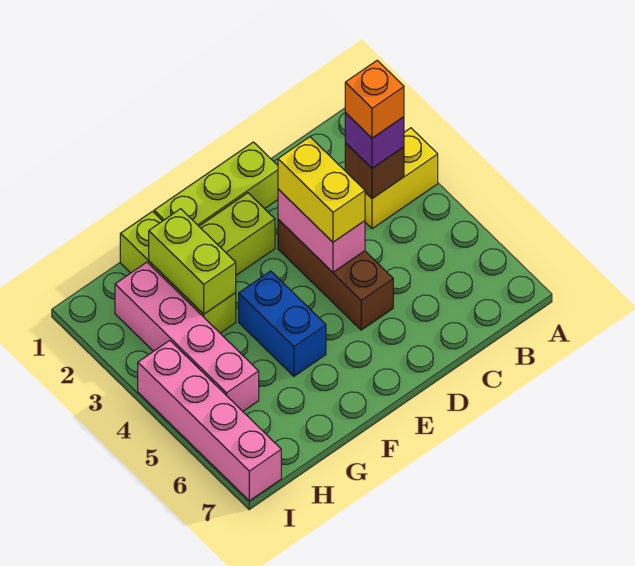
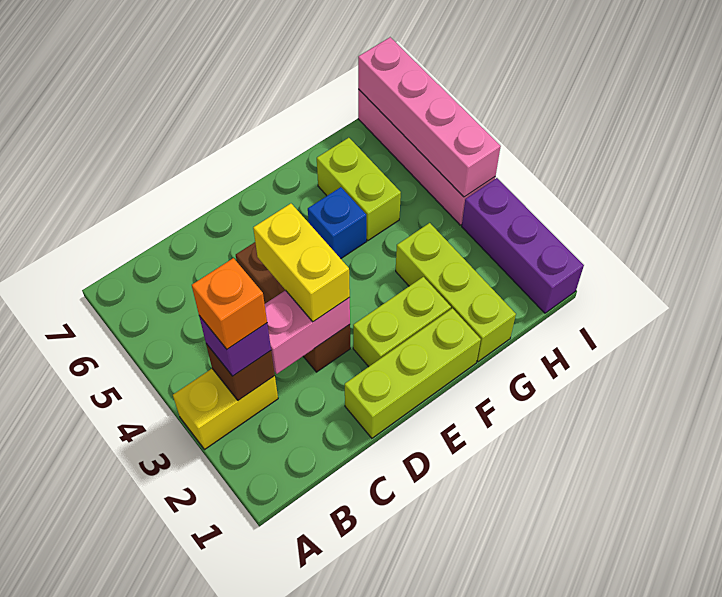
pink 1x2 brick [278,189,365,272] -> pink 1x2 brick turned to [265,290,350,374]
blue 1x2 brick [239,271,326,376] -> blue 1x1 brick [308,187,366,259]
lime 1x2 brick [149,209,236,314] -> lime 1x2 brick moved to [317,138,401,241]
pink 1x4 brick [115,262,259,411] -> pink 1x4 brick moved to [358,37,501,197]
none -> purple 1x3 brick [462,178,584,313]

